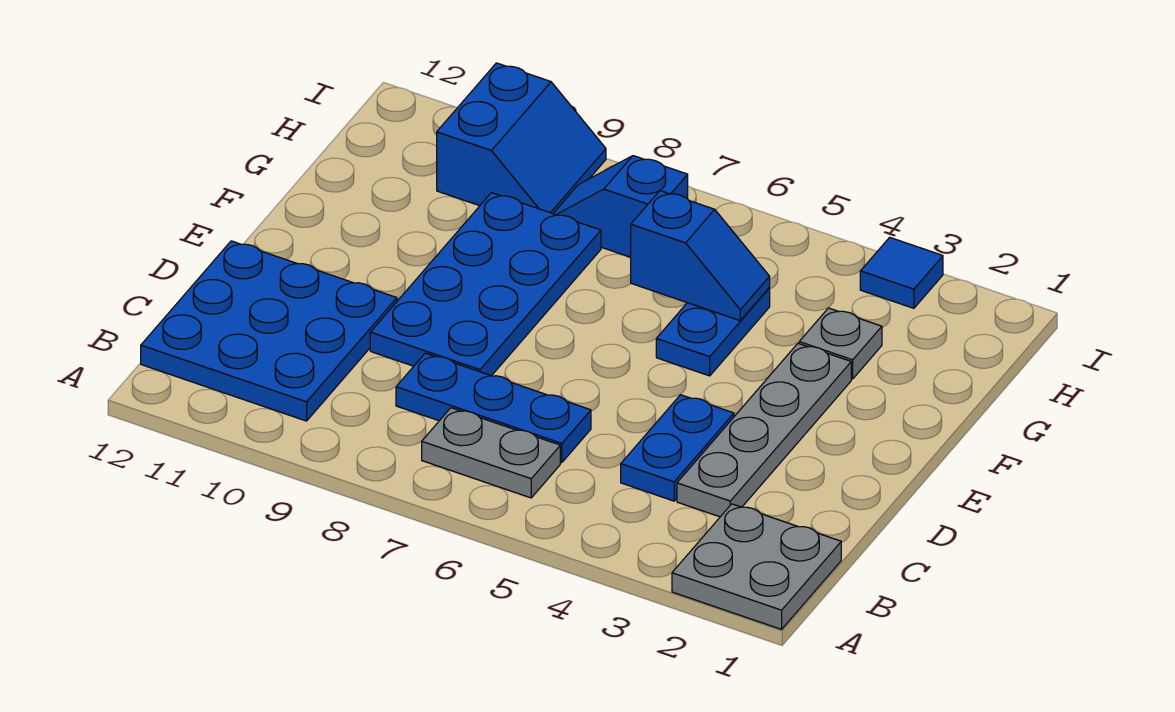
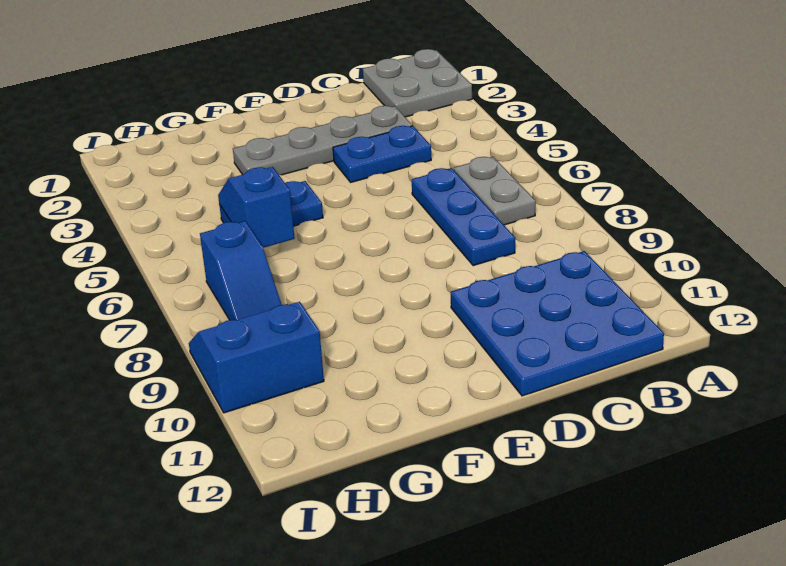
blue 2x4 plate [370,193,601,376] -> none
grey 1x1 plate [799,308,882,379] -> none
blue 1x1 tile [860,237,943,308] -> none

